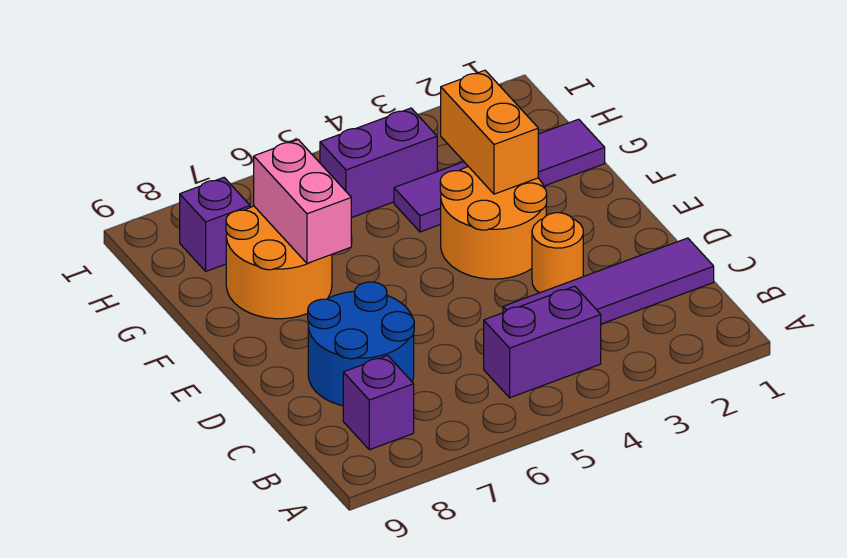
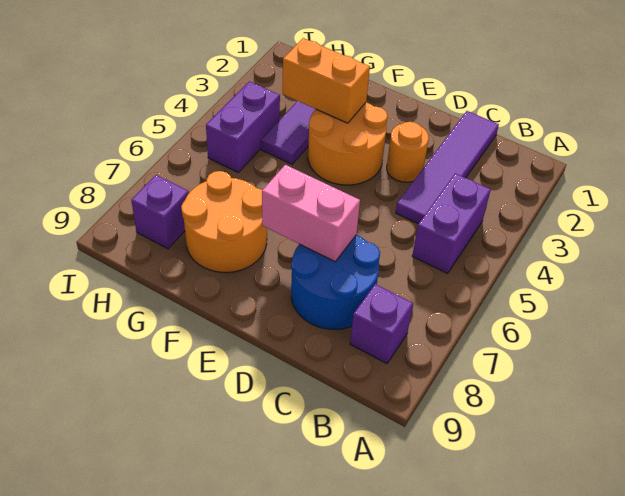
pink 1x2 brick [254,140,351,263] -> pink 1x2 brick moved to [262,165,360,261]

